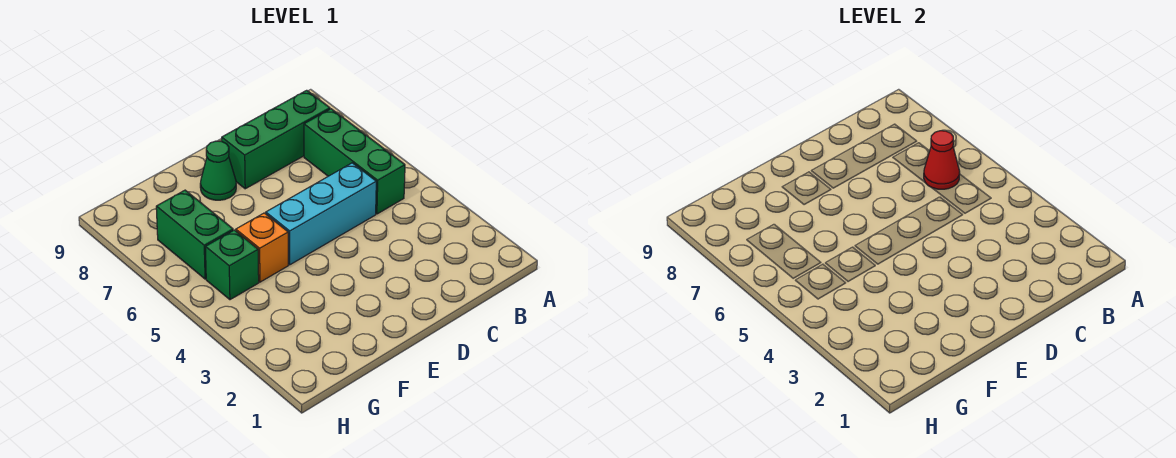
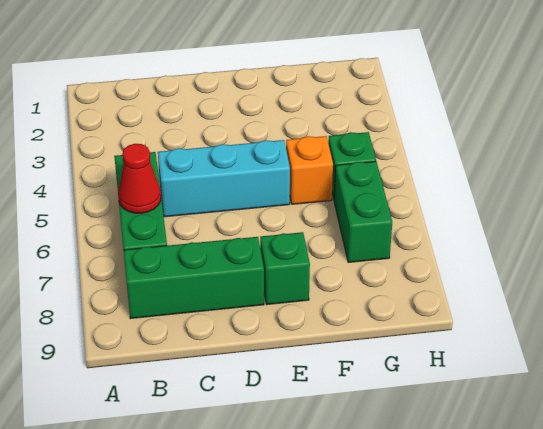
green 1x1 cone [200,141,236,200] -> green 1x1 brick [260,232,310,305]

